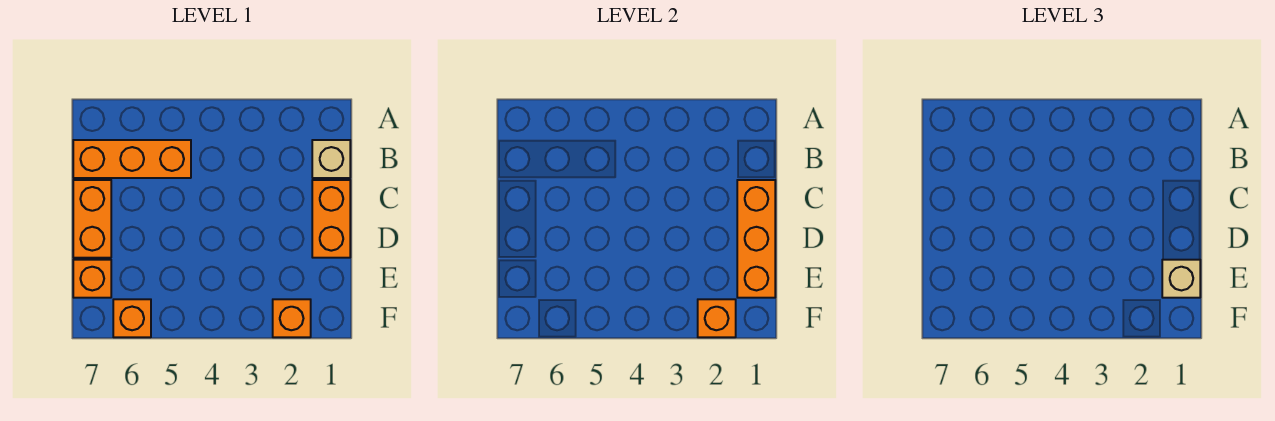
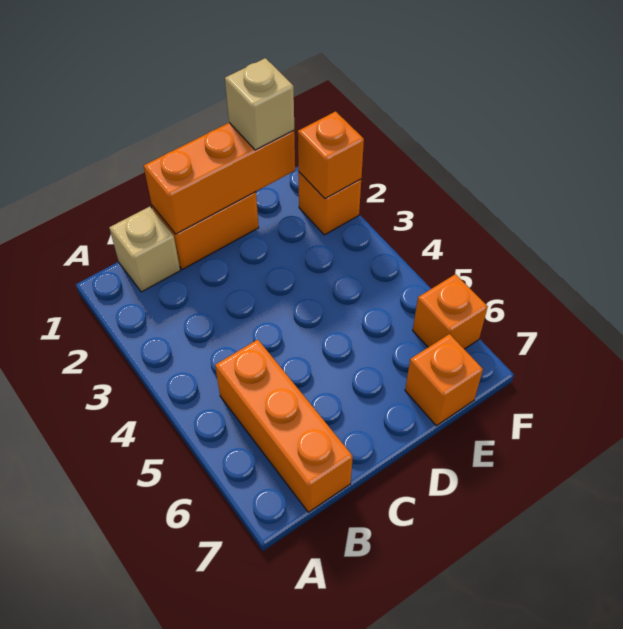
orange 1x2 brick [73,180,111,258] -> none

